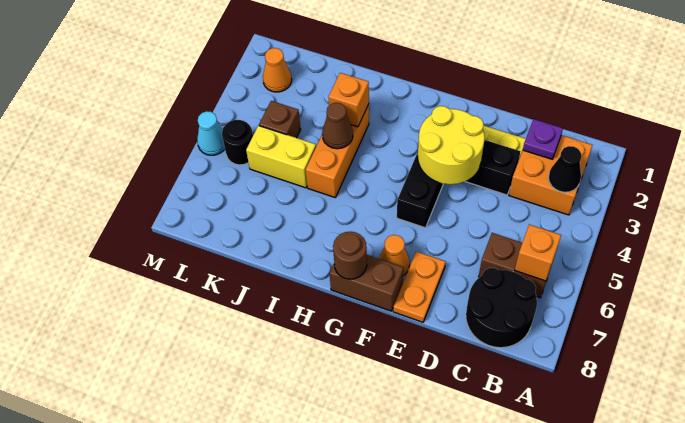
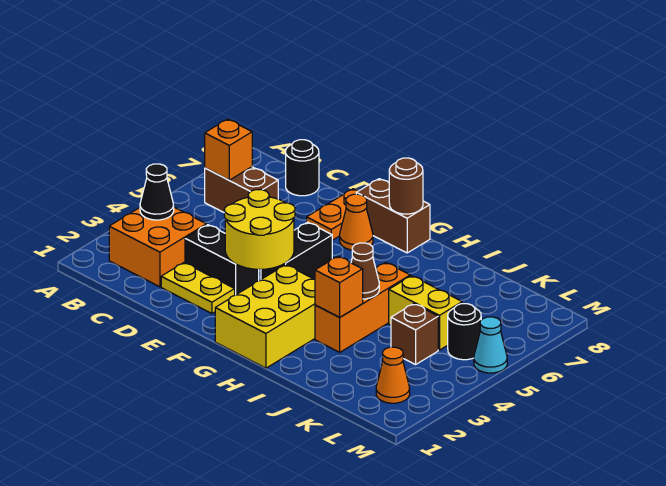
black 2x2 round brick [466,268,537,348] -> black 1x1 round brick [285,140,319,196]
purple 1x1 plate [523,119,563,159] -> none
none -> yellow 2x3 brick [215,265,315,368]

